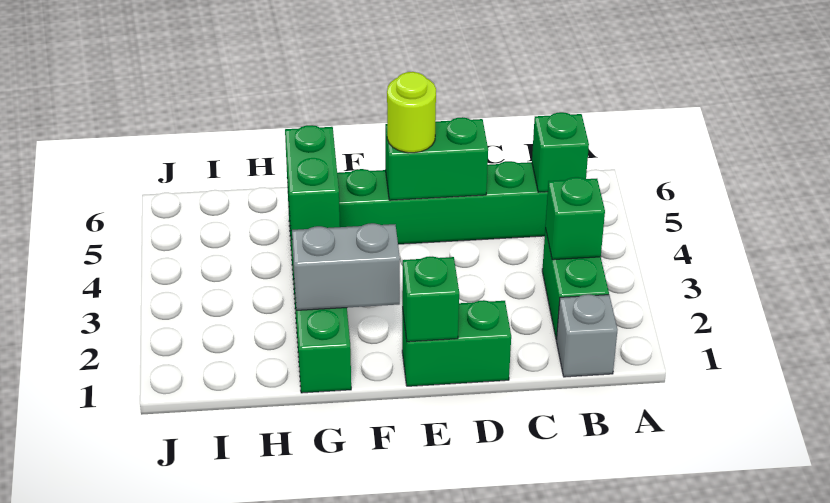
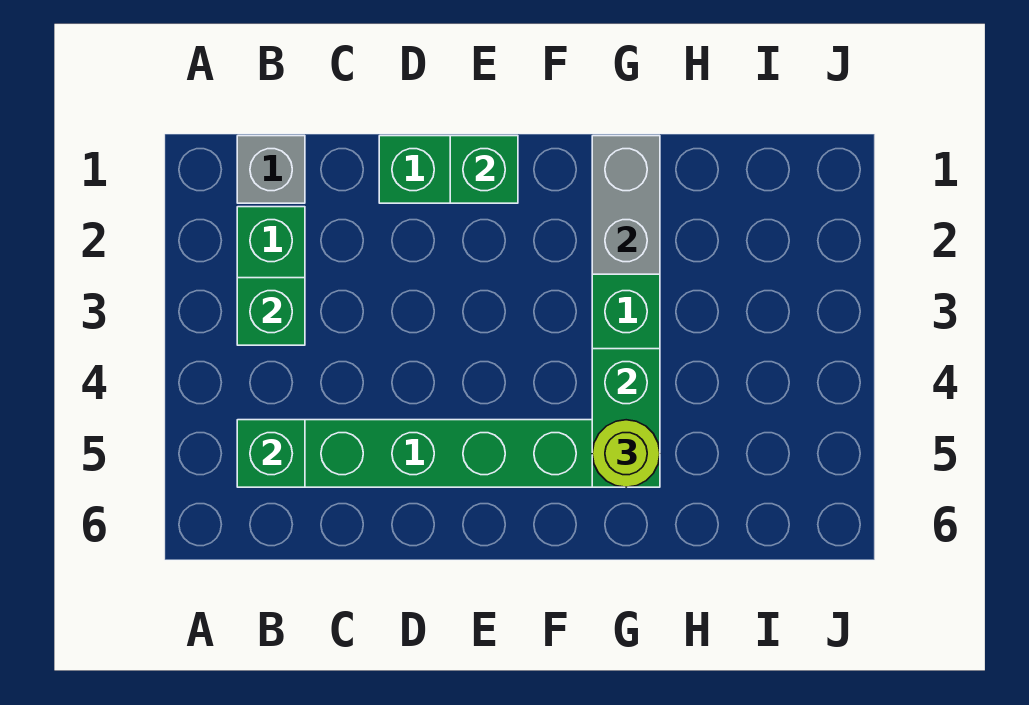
green 1x2 brick [385,117,488,200] -> none
lime 1x1 round brick [387,72,436,153] -> lime 1x1 round brick moved to [592,420,660,487]
grey 1x2 brick [292,223,400,310] -> grey 1x2 brick turned to [592,136,660,274]

